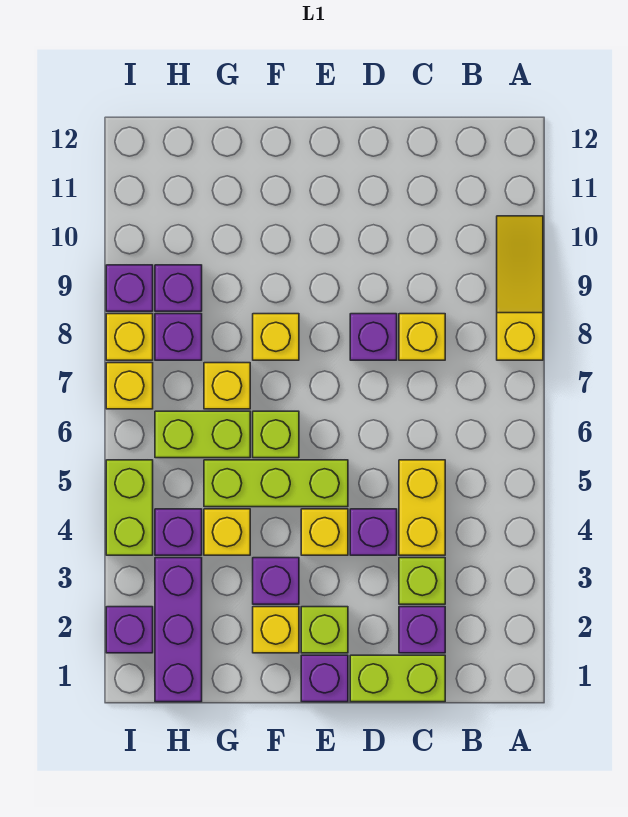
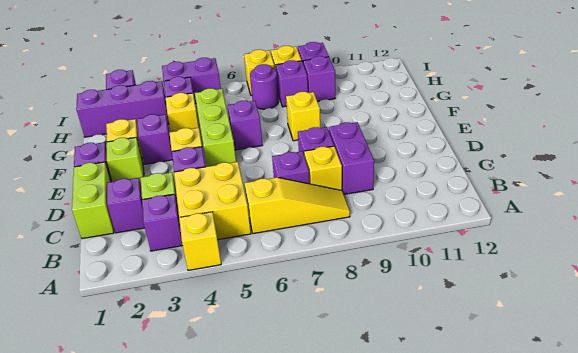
yellow 1x3 slope [497,216,543,360] -> yellow 1x3 slope moved to [245,177,350,234]
none -> purple 1x1 brick [142,194,183,251]
yellow 1x2 brick [399,460,445,555] -> yellow 2x2 brick [174,162,251,240]
none -> purple 1x1 brick [272,151,310,184]
none -> purple 1x2 brick [329,122,374,194]
lime 1x1 brick [253,411,299,458] -> purple 1x1 brick [227,101,262,150]
lime 1x2 brick [155,411,250,458] -> none
yellow 1x1 brick [204,363,250,409] -> yellow 1x1 brick moved to [179,212,221,270]
none -> purple 1x1 round brick [250,64,279,109]
lime 1x2 brick [106,460,153,555] -> purple 1x2 brick [162,58,221,104]

